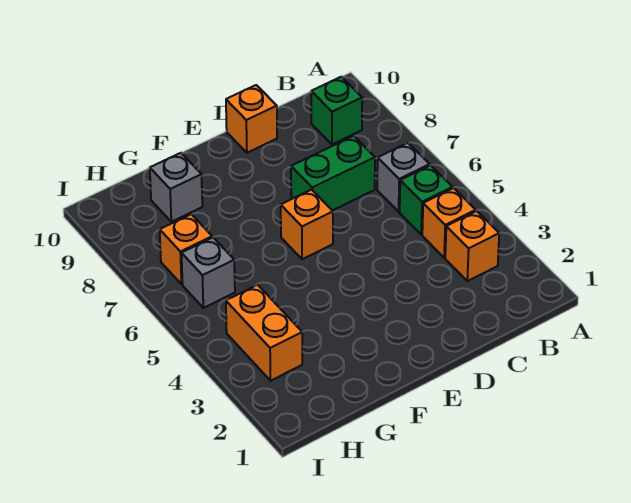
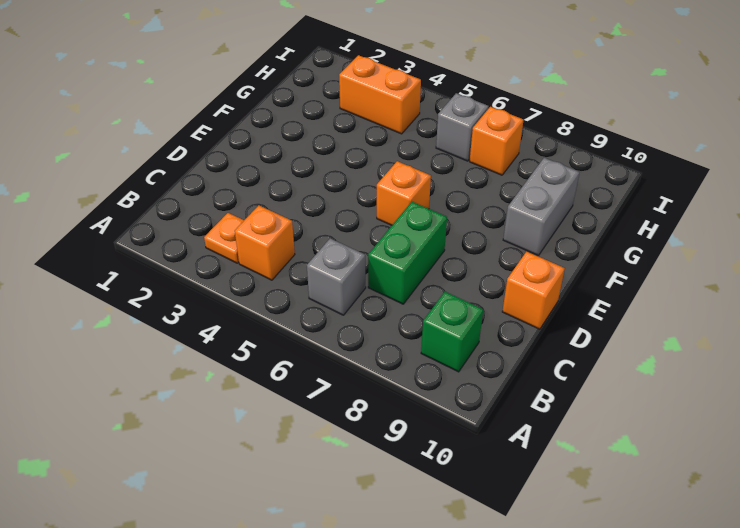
orange 1x1 brick [445,211,499,281] -> orange 1x1 plate [204,213,244,263]
green 1x1 brick [400,165,453,235] -> none
grey 1x1 brick [150,153,202,222] -> grey 1x2 brick [503,158,579,256]

